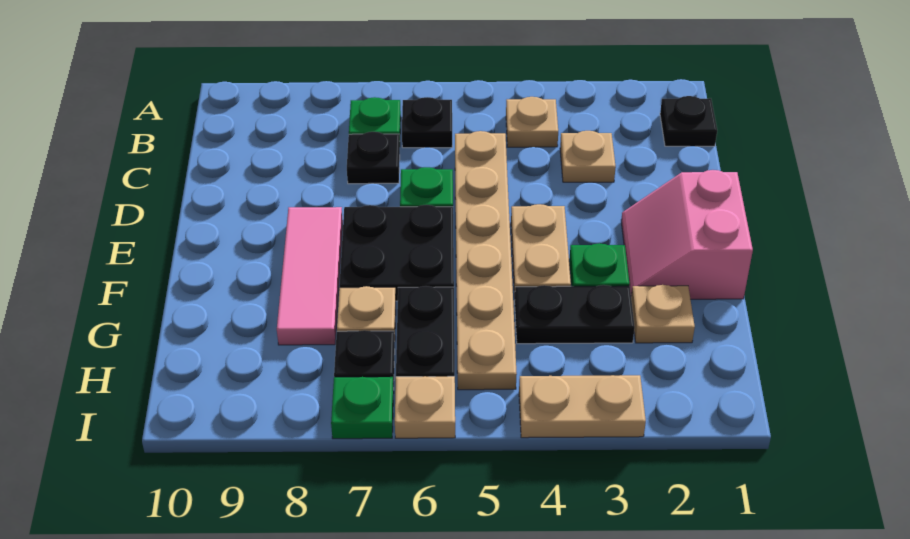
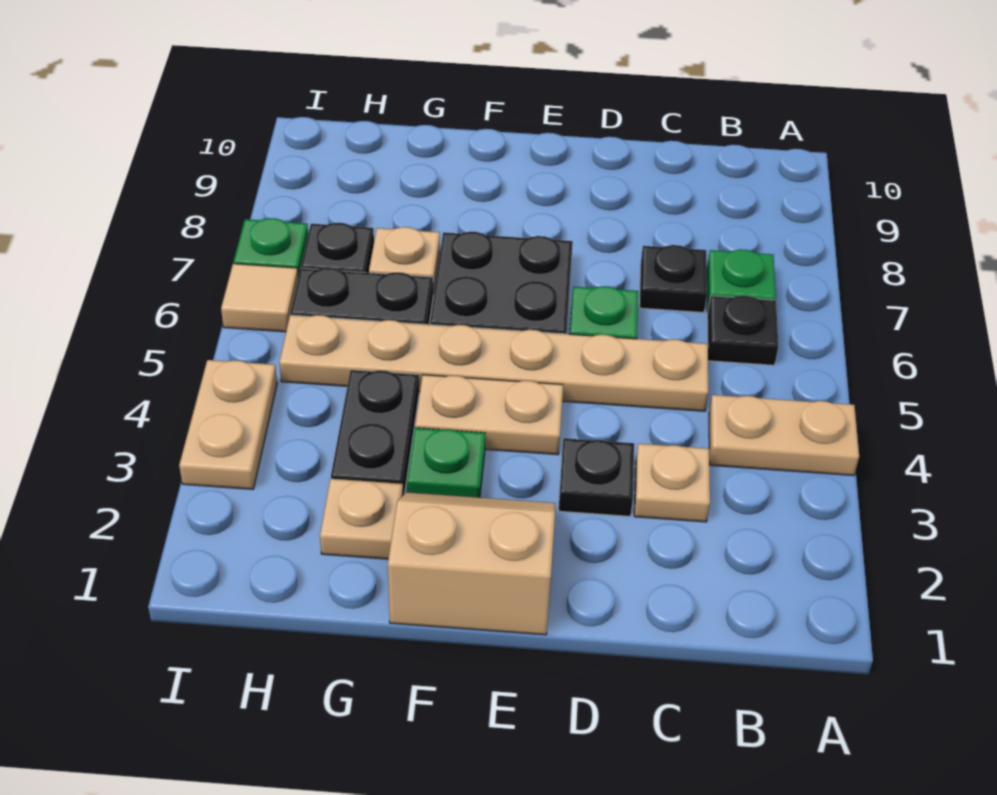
black 1x1 plate [660,96,717,146] -> black 1x1 plate moved to [558,438,634,516]
tan 1x1 plate [506,97,558,147] -> tan 1x2 plate [709,395,859,475]
pink 2x2 slope [621,170,753,299] -> tan 2x2 slope [388,492,555,635]
pink 1x3 tile [277,207,343,345] -> none
tan 1x1 plate [395,376,455,438] -> tan 1x1 tile [221,264,298,332]

